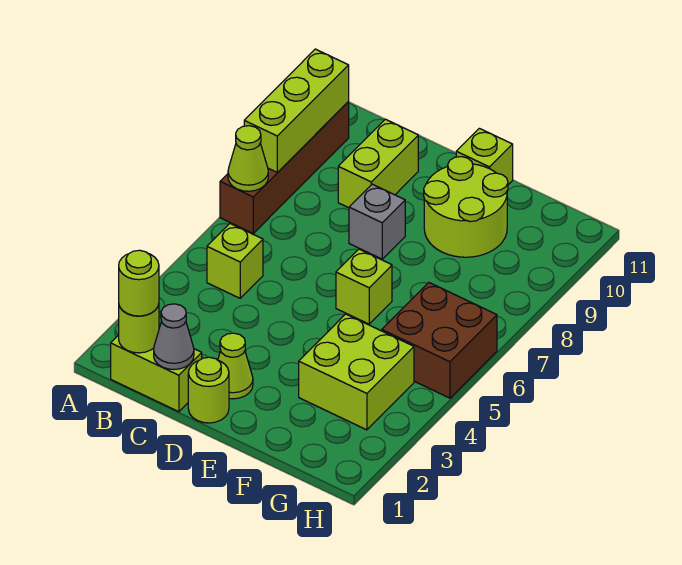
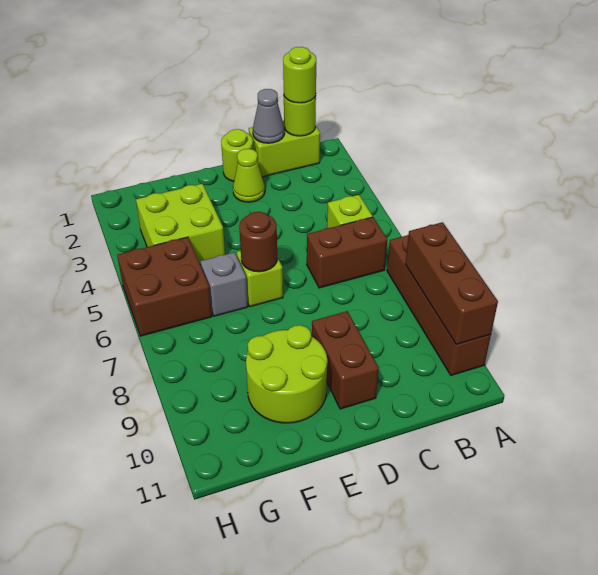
lime 1x1 cone [228,126,268,191] -> none
lime 1x3 brick [244,49,349,173] -> brown 1x3 brick [405,222,498,345]
none -> brown 1x2 brick [307,217,387,288]
lime 1x2 brick [338,119,418,208] -> none
grey 1x1 brick [349,184,405,259] -> grey 1x1 brick moved to [200,252,248,316]
none -> brown 1x2 brick [312,311,379,409]
none -> brown 1x1 round brick [239,212,277,272]
lime 1x1 brick [456,128,513,185] -> none

